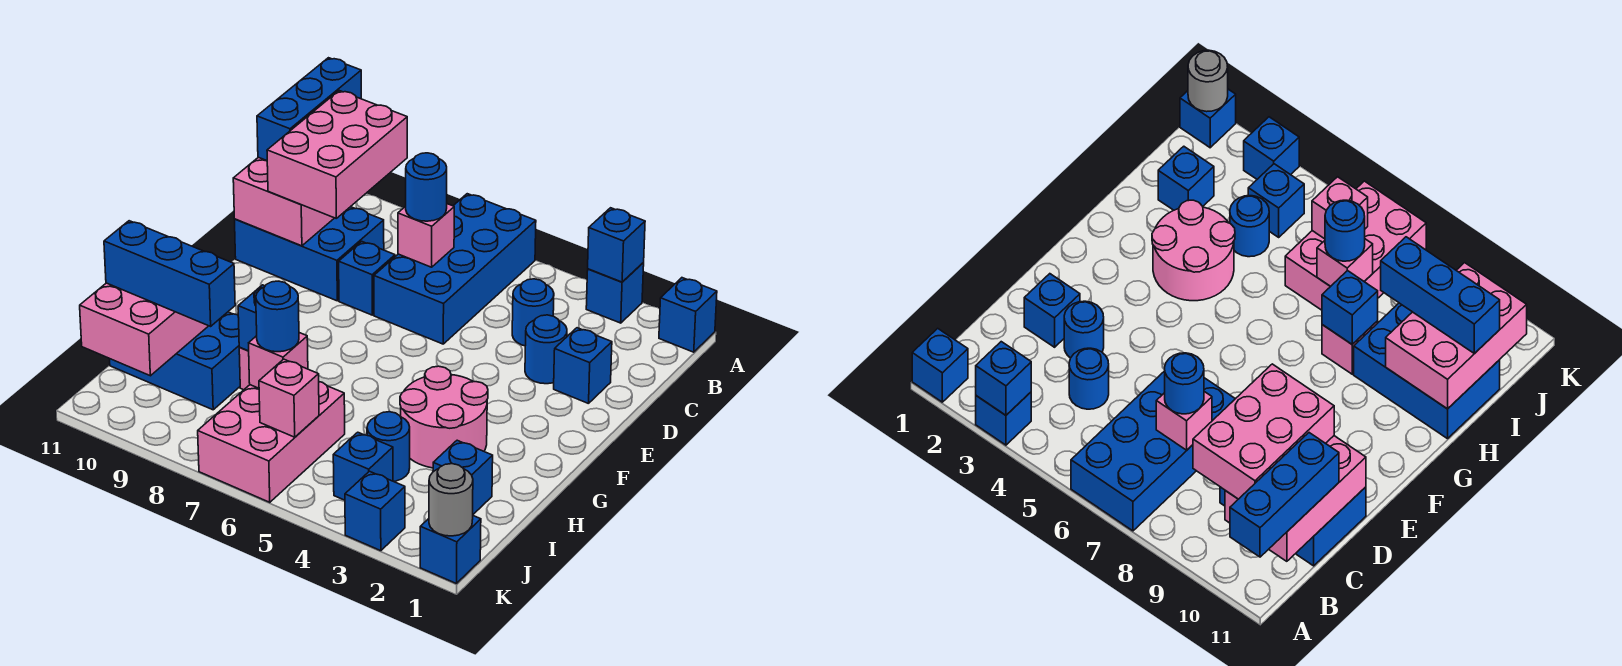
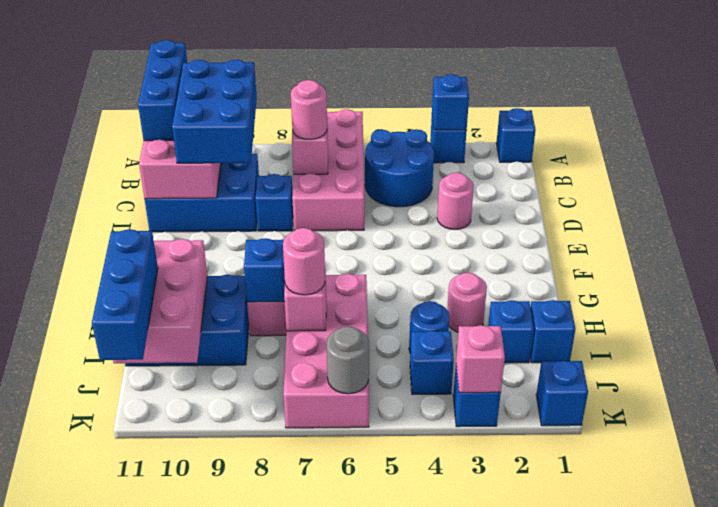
blue 2x4 brick [374,194,536,344] -> pink 2x4 brick [292,109,365,231]
pink 2x3 brick [267,91,407,218] -> blue 2x3 brick [172,60,257,163]
blue 1x1 round brick [512,279,554,346] -> blue 2x2 round brick [365,129,434,207]
blue 1x1 round brick [406,153,447,221] -> pink 1x1 round brick [291,80,327,139]
blue 1x1 brick [554,328,612,404] -> blue 1x1 brick moved to [530,300,575,363]
blue 1x1 round brick [525,315,567,384] -> pink 1x1 round brick [437,173,474,230]
pink 2x2 round brick [400,366,488,468] -> pink 1x1 round brick [447,273,487,332]
pink 2x3 brick [198,382,345,502] -> pink 2x4 brick [283,274,369,428]
blue 1x1 round brick [256,281,299,352] -> pink 1x1 round brick [283,228,325,295]
blue 1x3 brick [104,221,235,326] -> blue 1x3 brick turned to [92,229,158,360]
pink 1x1 brick [259,359,319,437] -> pink 1x1 brick moved to [456,325,505,393]
grey 1x1 round brick [429,464,473,536] -> grey 1x1 round brick moved to [327,326,369,394]

